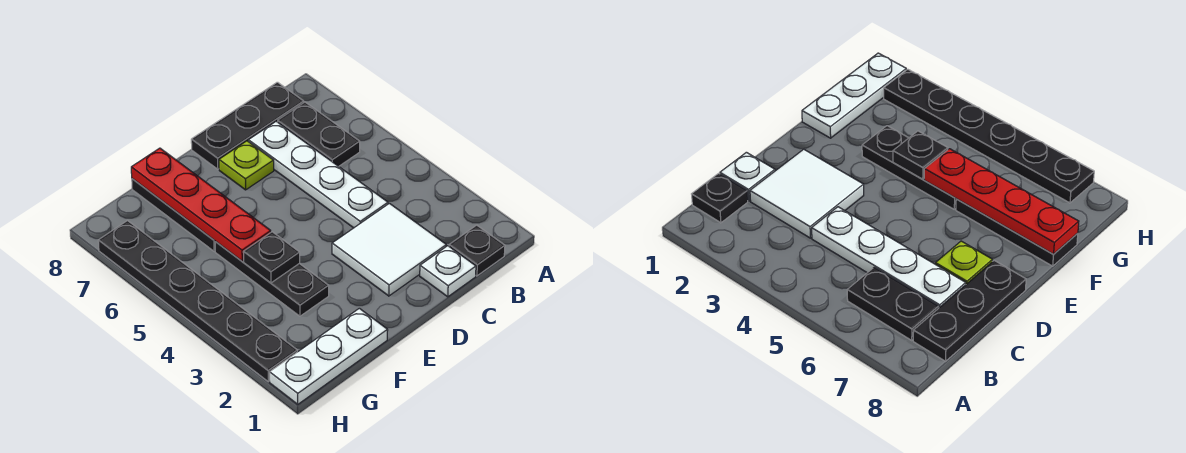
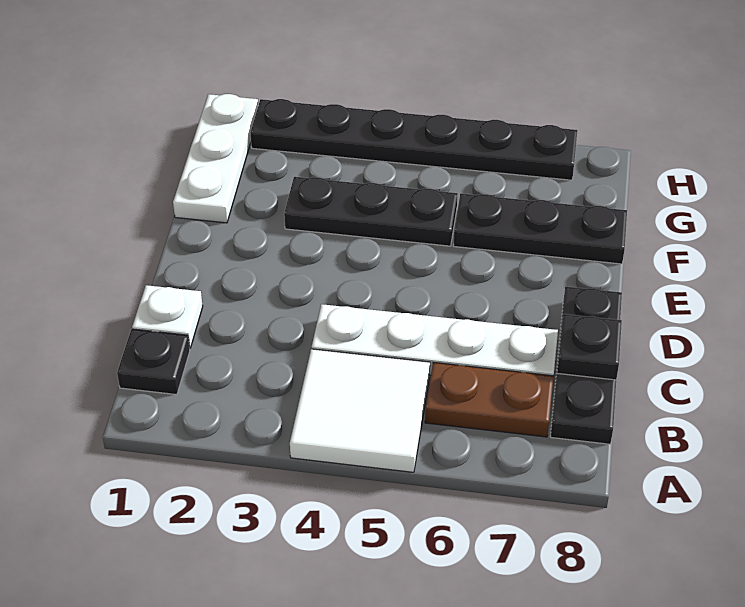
black 1x2 plate [278,102,360,166] -> brown 1x2 plate [425,362,554,437]
white 2x2 tile [332,203,446,296] -> white 2x2 tile moved to [290,349,430,472]
lime 1x1 plate [219,141,274,190] -> none
black 1x1 plate [243,232,300,283] -> black 1x1 plate moved to [557,314,622,380]
red 1x4 plate [131,148,271,261] -> none

